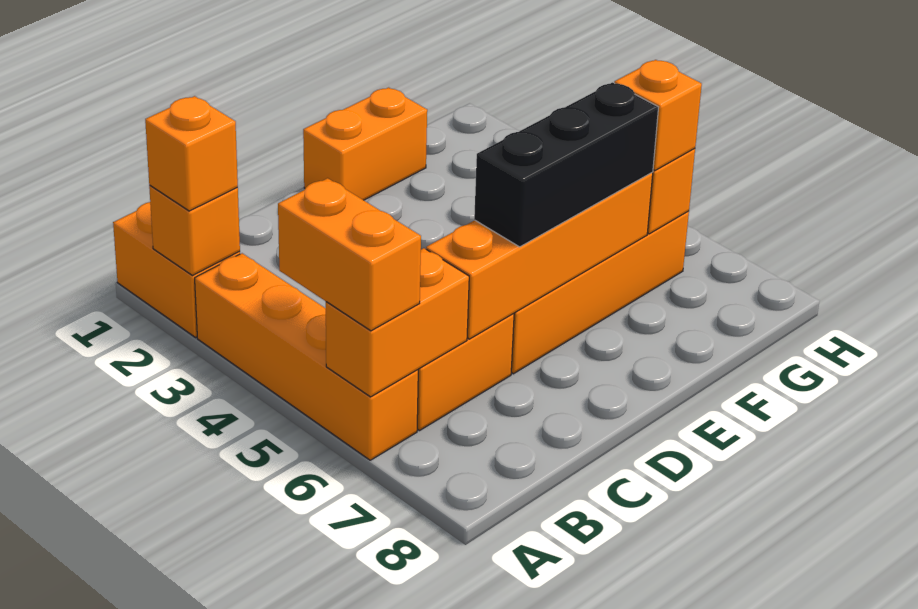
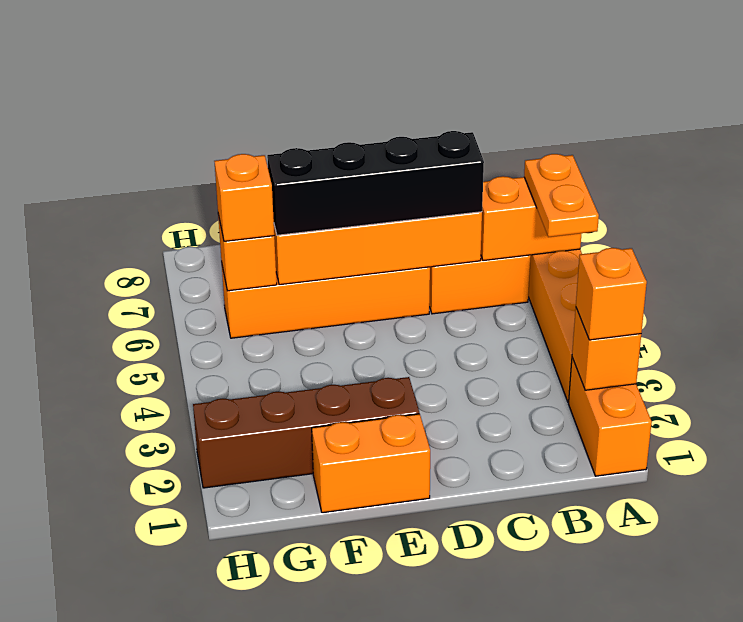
orange 1x2 brick [278,178,421,331] -> orange 1x2 plate [524,154,599,237]
black 1x3 brick [474,82,659,247] -> black 1x4 brick [267,131,484,235]
none -> brown 1x4 brick [193,377,419,488]

